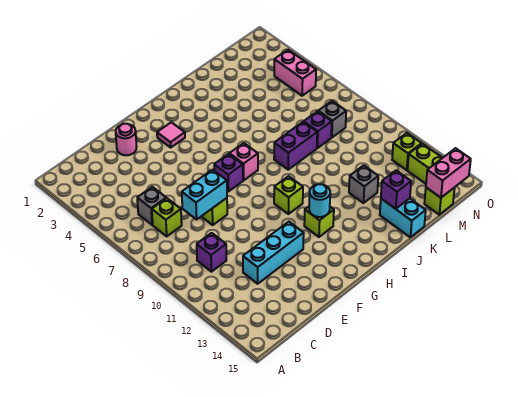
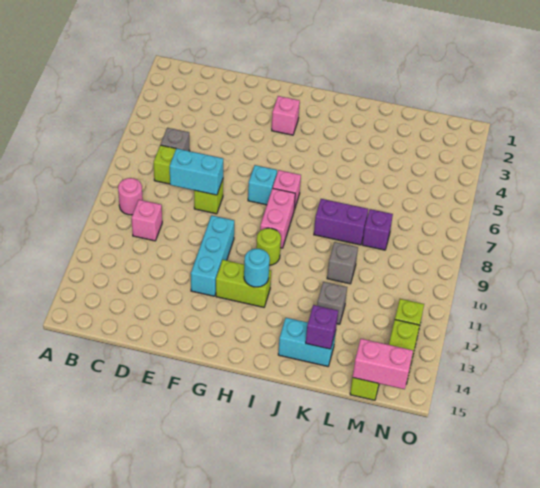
purple 1x1 brick [197,233,226,272] -> pink 1x1 brick [132,200,162,241]
cyan 1x3 brick [243,222,304,284] -> cyan 1x3 brick turned to [191,215,234,296]
pink 1x1 round brick [116,124,136,155] -> pink 1x1 round brick moved to [118,178,143,215]
pink 1x1 tile [157,122,185,147] -> pink 1x1 brick [272,96,300,135]
purple 1x1 brick [214,154,243,191] -> cyan 1x1 brick [248,165,277,205]
lime 1x1 brick [274,176,303,214] -> lime 1x1 round brick [256,228,281,265]
lime 1x1 brick [304,207,334,237] -> lime 1x2 brick [216,260,271,307]
cyan 1x2 brick [380,199,426,237] -> cyan 1x2 brick turned to [278,318,336,366]
grey 1x1 brick [318,101,346,138] -> grey 1x1 brick moved to [327,242,358,284]
pink 1x2 brick [274,50,316,96] -> pink 1x2 brick moved to [260,188,295,248]

